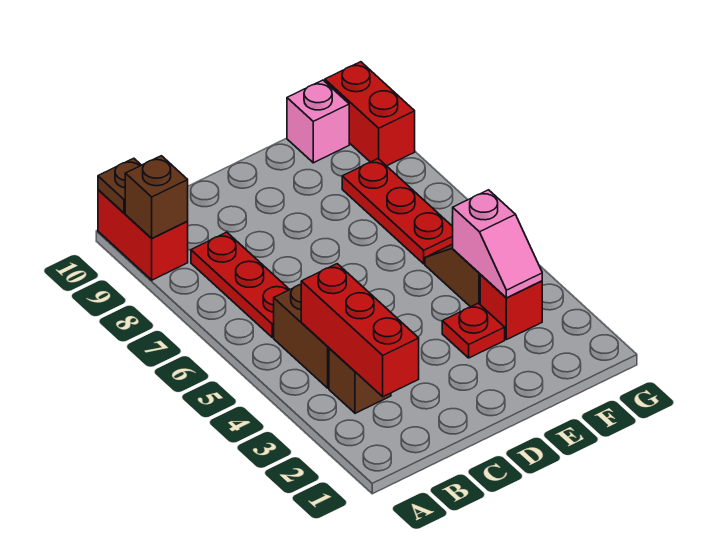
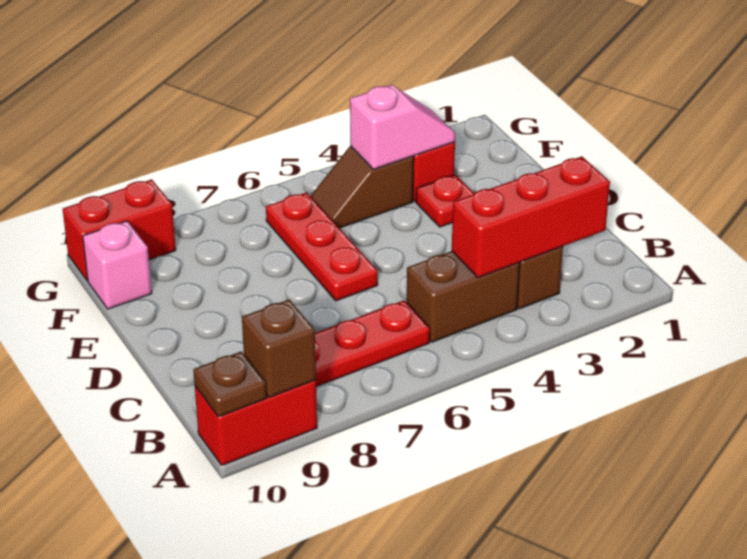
red 1x3 plate [342,159,453,264] -> red 1x3 plate turned to [266,192,378,301]

